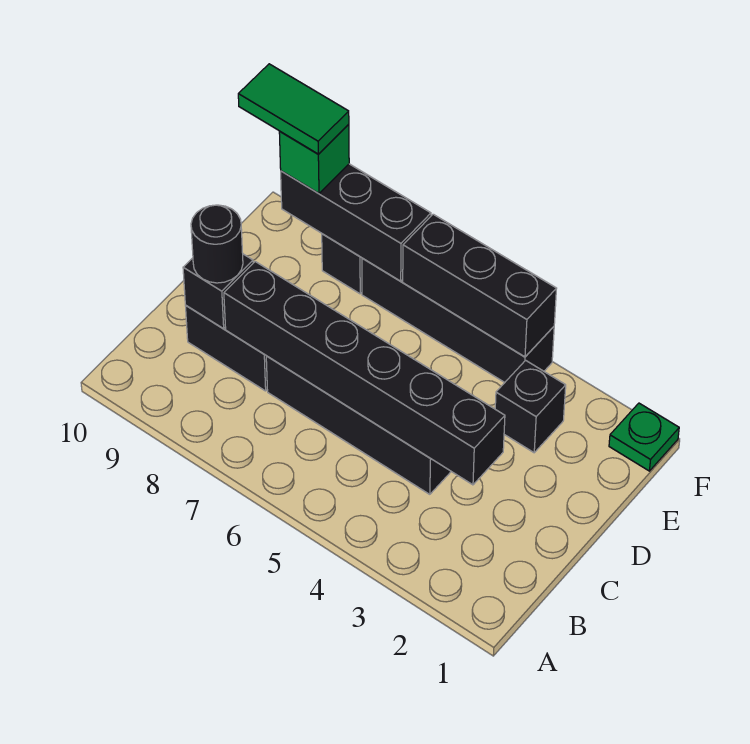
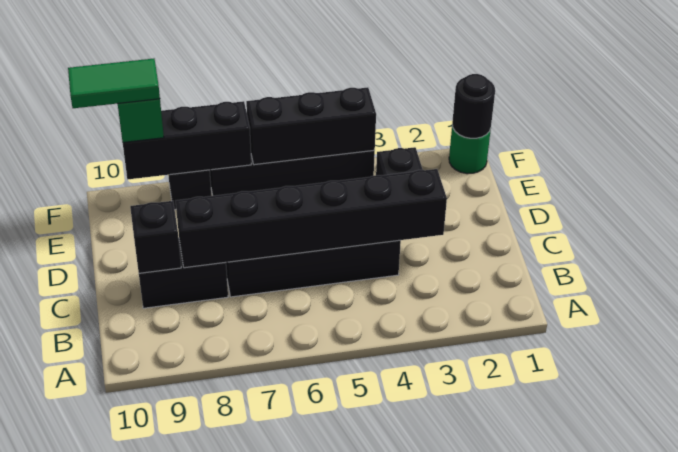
black 1x1 round brick [191,205,243,283] -> black 1x1 round brick moved to [452,74,495,138]
green 1x1 plate [609,403,679,471] -> green 1x1 round brick [449,126,491,174]

